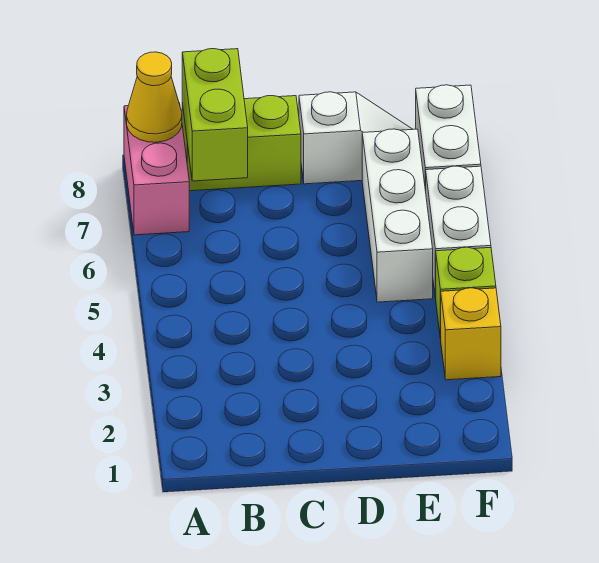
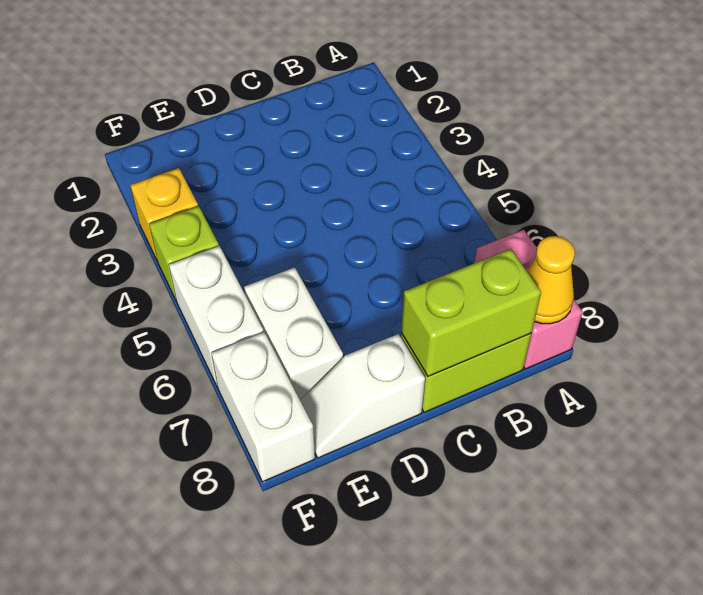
lime 1x2 brick [182,49,248,181] -> lime 1x2 brick turned to [401,249,541,377]
white 1x3 brick [362,129,433,302] -> white 1x2 brick [244,267,343,400]

